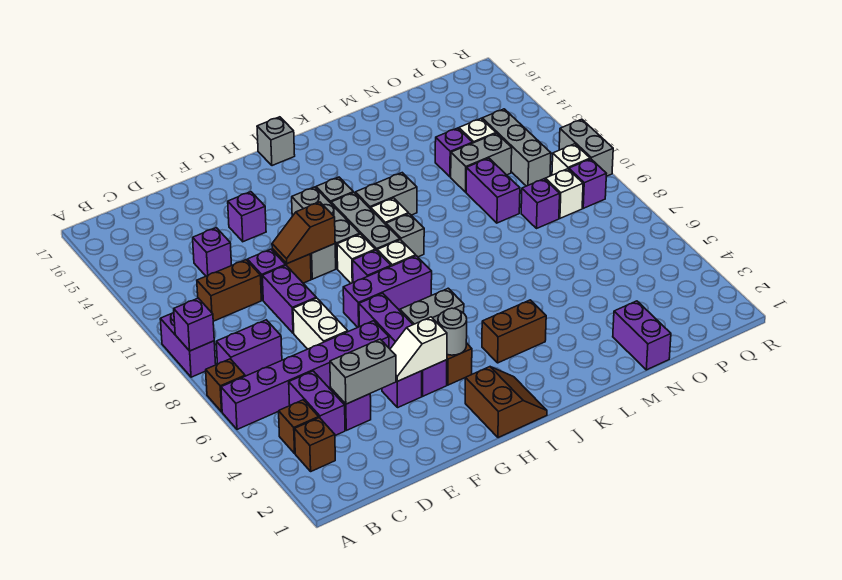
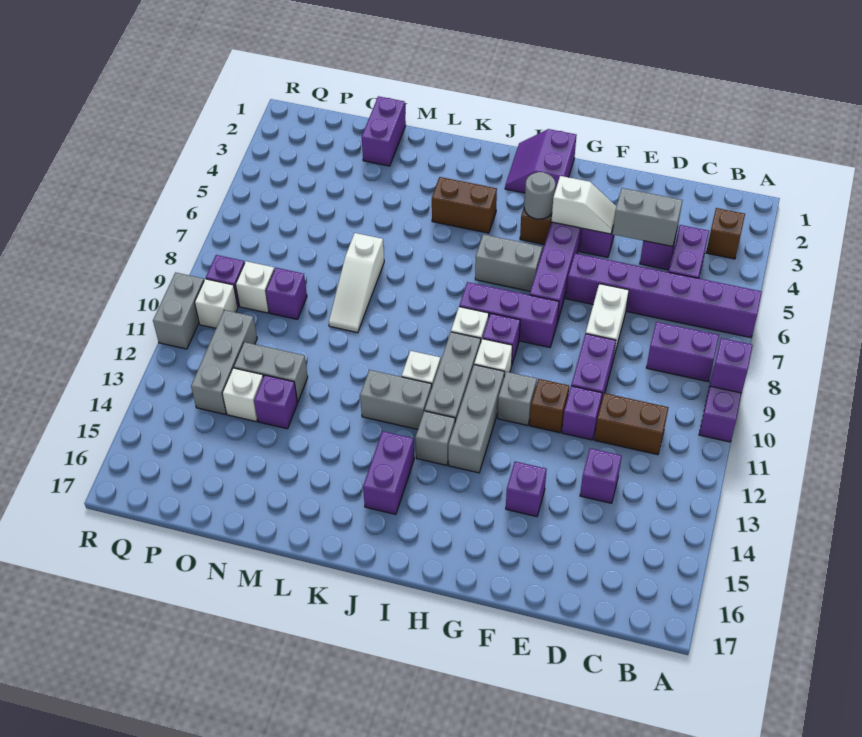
brown 1x1 brick [206,359,245,412] -> none
brown 1x1 brick [279,400,319,453] -> none
brown 1x2 slope [272,202,335,264] -> none
brown 2x2 slope [465,367,547,438] -> purple 2x2 slope [505,129,576,193]
grey 1x1 brick [257,117,295,166] -> none
grey 1x1 brick [386,214,424,257] -> none
none -> white 1x3 slope [329,233,384,333]
purple 1x2 brick [466,158,520,223] -> purple 1x2 brick moved to [363,431,414,514]

